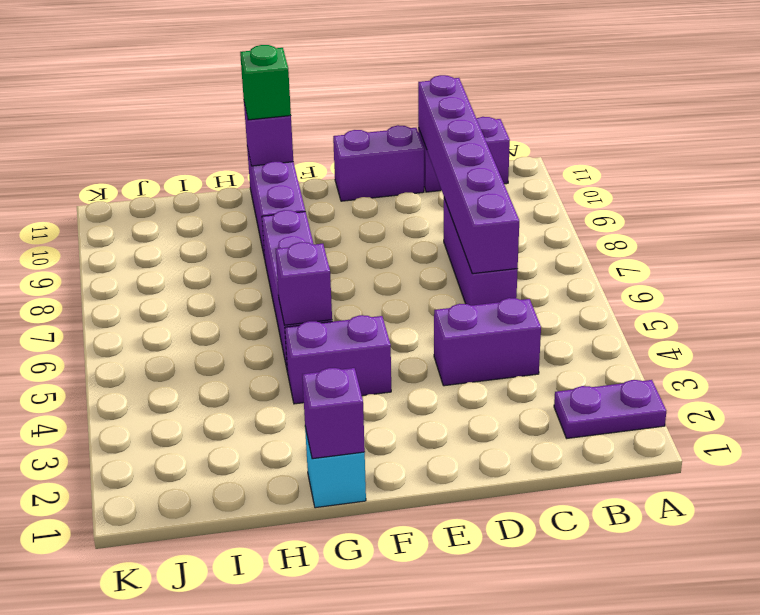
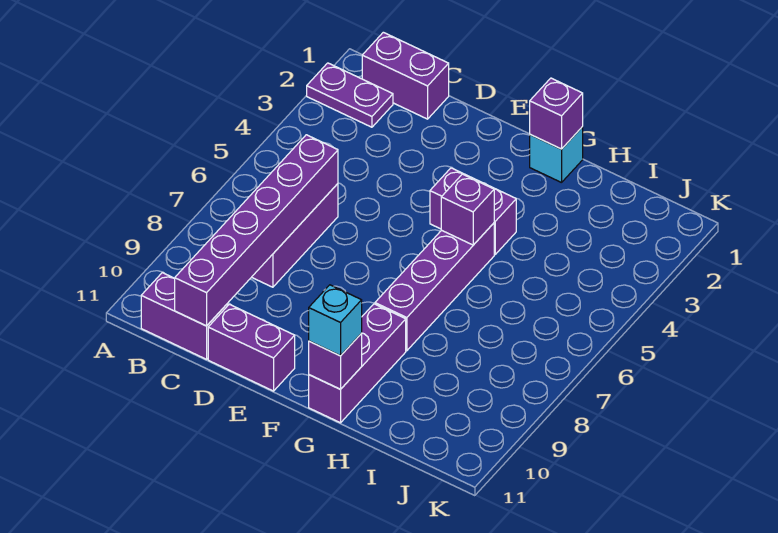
purple 1x2 brick [434,298,541,386] -> purple 1x2 brick moved to [362,32,449,119]
green 1x1 brick [240,45,291,120] -> cyan 1x1 brick [309,285,362,356]

